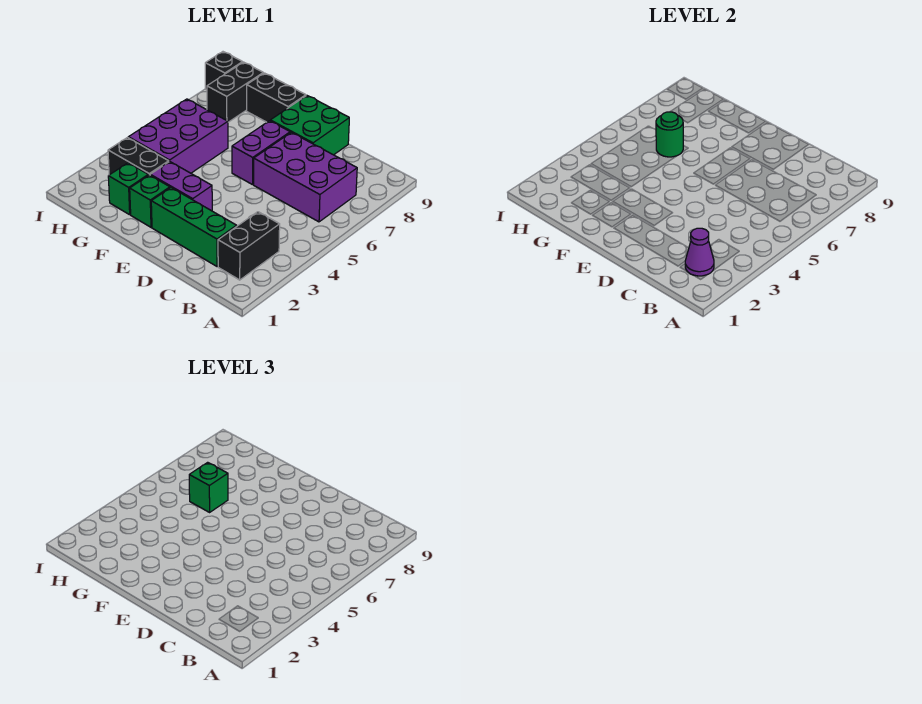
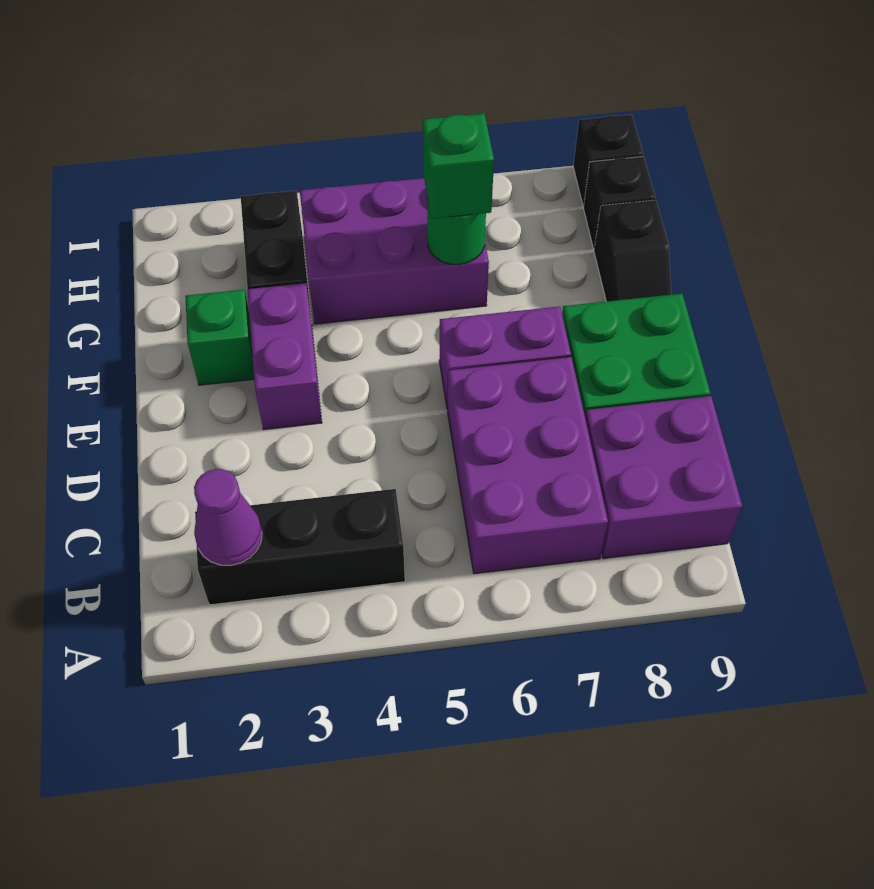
black 1x2 brick [218,212,280,280] -> black 1x3 brick [195,489,405,605]
none -> purple 2x2 brick [585,396,742,558]
green 1x3 brick [151,188,237,267] -> none
black 1x2 brick [247,73,306,122] -> black 1x2 slope [594,200,671,302]
green 1x1 brick [108,163,148,215] -> none
black 1x2 brick [207,62,263,122] -> black 1x1 brick [583,156,655,249]

